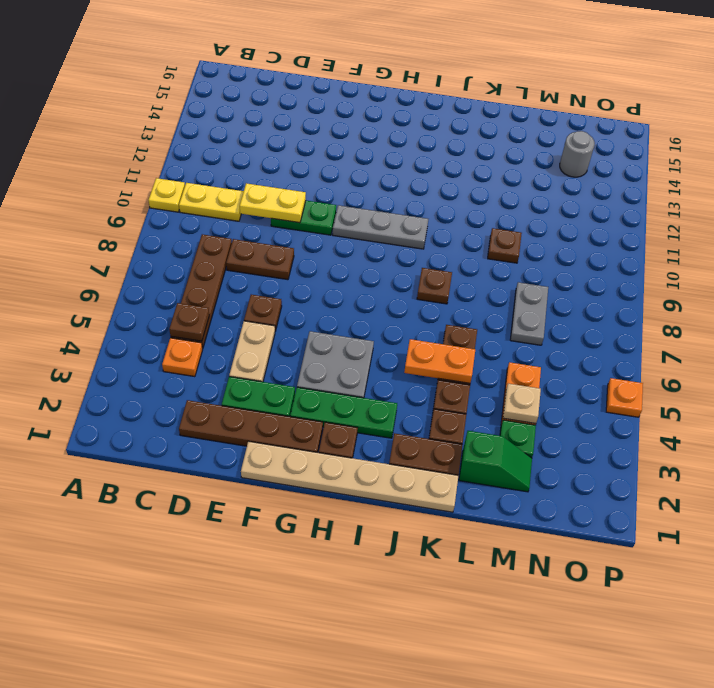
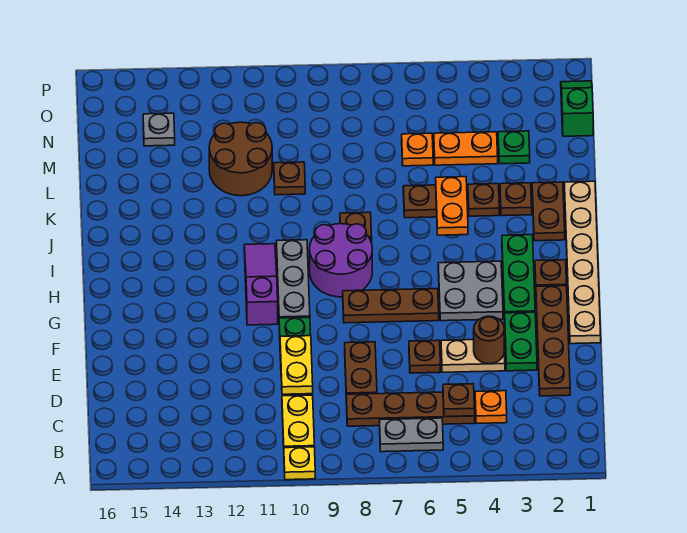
none -> brown 1x1 round brick [474,316,504,364]
none -> brown 1x3 plate [343,289,439,323]
none -> purple 1x3 slope [244,244,278,325]
none -> purple 2x2 round brick [310,224,372,297]
green 1x2 slope [459,431,532,492] -> green 1x2 slope moved to [561,81,593,136]
none -> brown 2x2 round brick [209,122,272,196]
tan 1x1 plate [503,383,541,424] -> none
grey 1x2 plate [510,282,548,345] -> grey 1x2 plate moved to [380,418,443,452]
grey 1x1 round brick [560,131,595,177] -> grey 1x1 plate [143,113,175,146]
orange 1x1 plate [606,378,643,417] -> orange 1x1 plate moved to [402,133,433,166]

